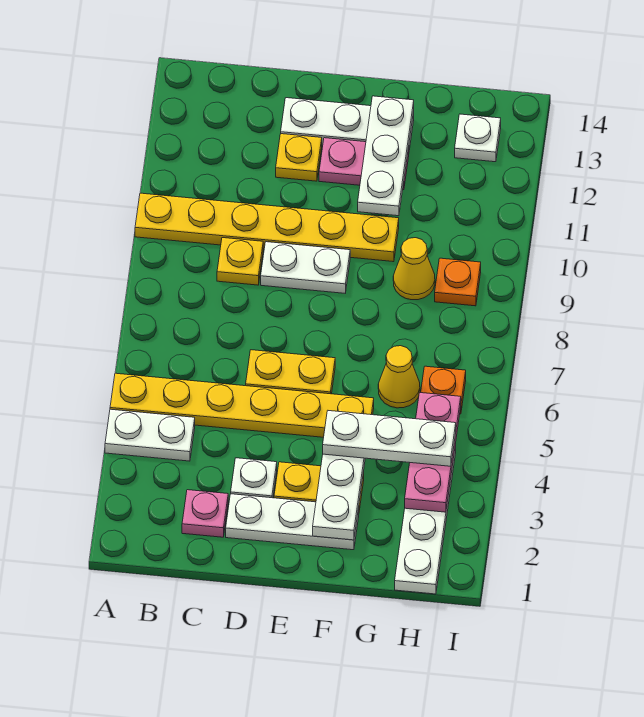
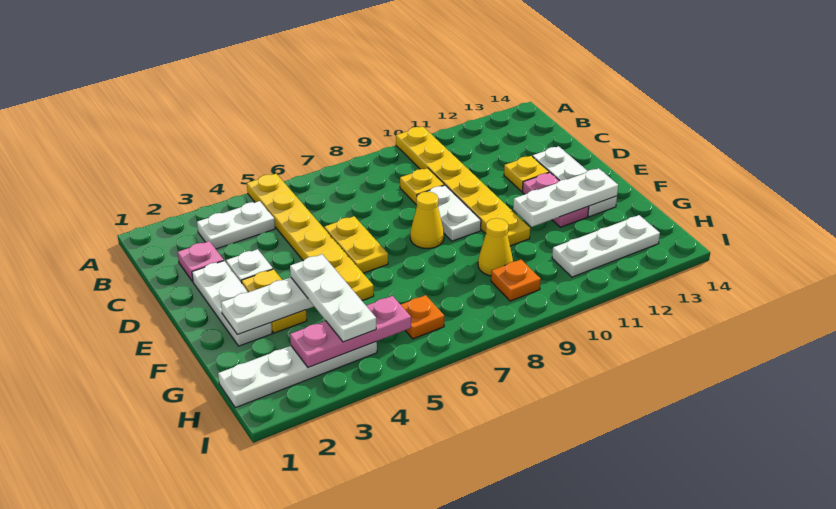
white 1x2 plate [105,409,195,461] -> white 1x2 plate turned to [197,201,275,249]
yellow 1x1 cone [378,346,420,408] -> yellow 1x1 cone moved to [410,192,444,248]
white 1x1 plate [455,114,501,162] -> white 1x3 plate [552,215,660,277]

